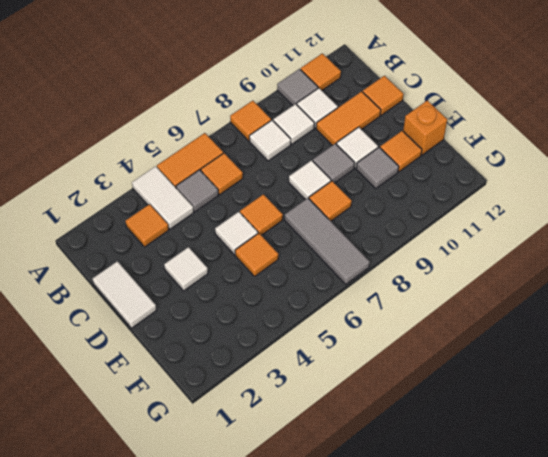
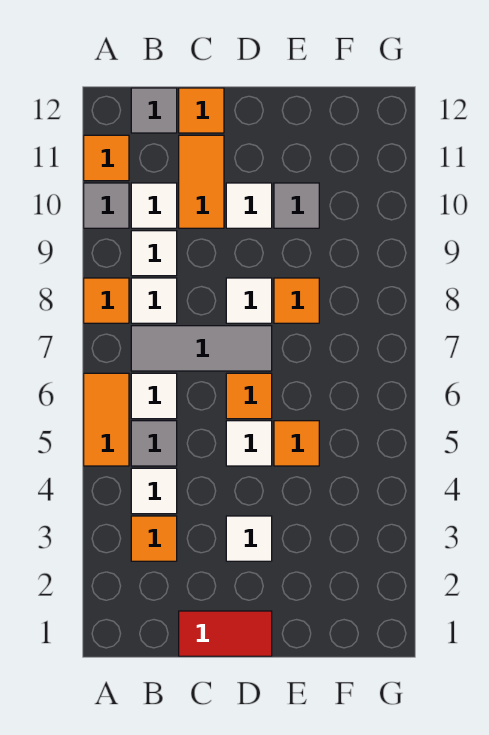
white 1x2 tile [132,166,194,229] -> white 1x1 tile [131,468,177,514]
orange 1x1 tile [201,153,243,194] -> white 1x1 tile [131,373,177,419]
white 1x2 tile [92,261,156,328] -> red 1x2 tile [179,611,272,656]
grey 1x1 tile [313,144,355,183] -> grey 1x1 tile moved to [131,88,177,133]
grey 1x3 tile [285,198,369,284] -> grey 1x3 tile moved to [131,326,272,371]
orange 1x1 tile [380,131,422,172] -> none
orange 1x1 brick [403,100,447,155] -> none

